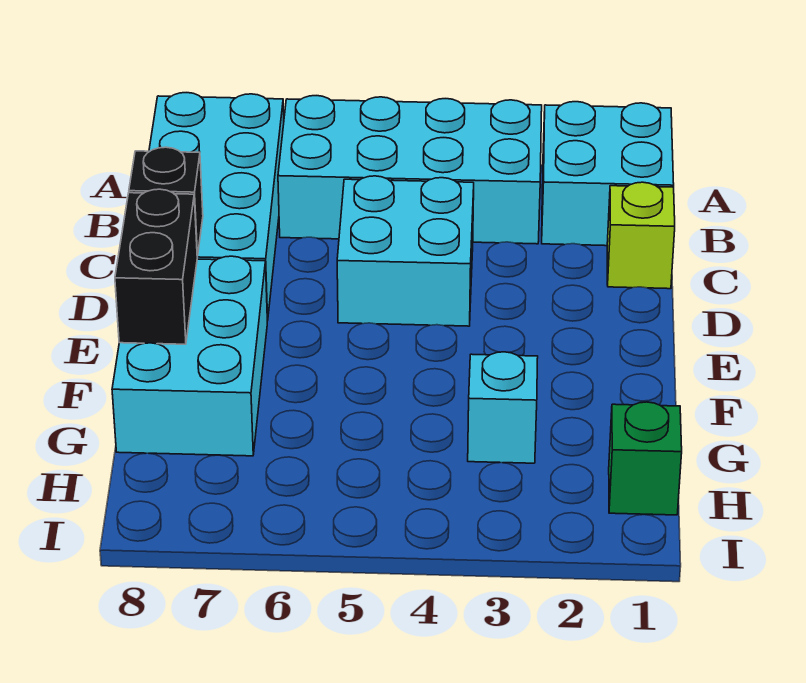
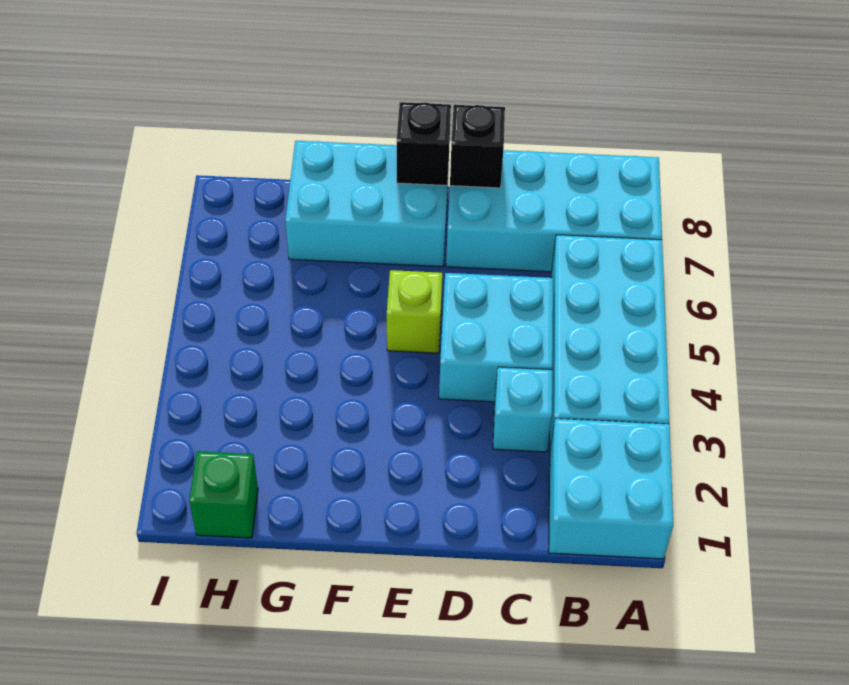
lime 1x1 brick [607,182,675,289] -> lime 1x1 brick moved to [387,270,442,353]
black 1x2 brick [115,189,197,344] -> black 1x1 brick [397,102,451,185]
cyan 1x1 brick [468,352,538,463] -> cyan 1x1 brick moved to [493,367,552,452]

